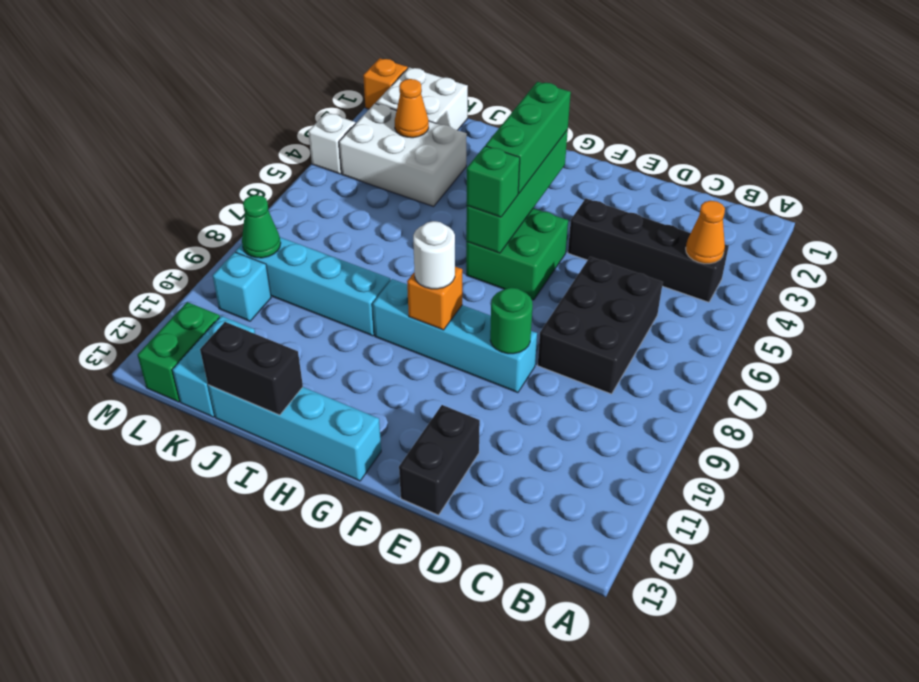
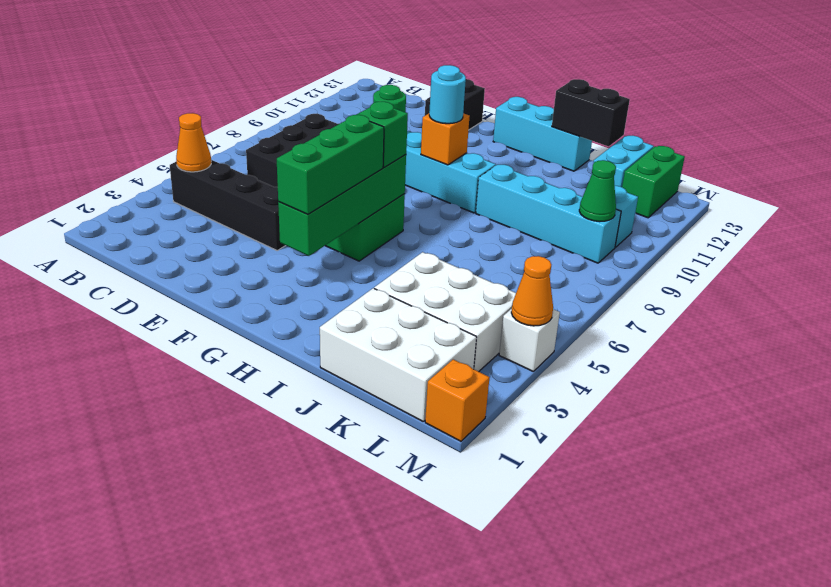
white 1x1 round brick [413,221,455,289] -> cyan 1x1 round brick [429,65,466,124]
cyan 1x4 brick [208,385,381,481] -> cyan 1x3 brick [493,97,592,171]
white 2x2 brick [376,67,468,130] -> white 2x3 brick [320,288,477,421]
orange 1x1 cone [395,79,429,138] -> orange 1x1 cone moved to [511,256,553,326]

